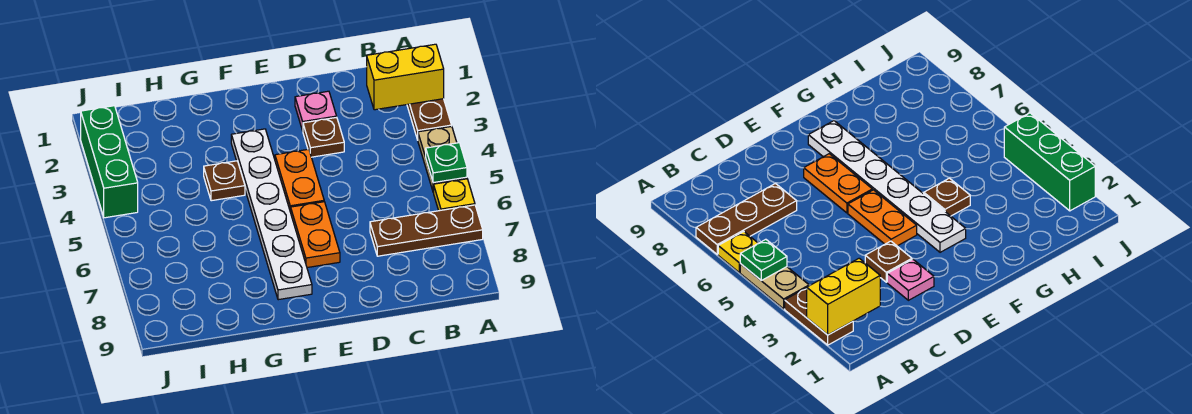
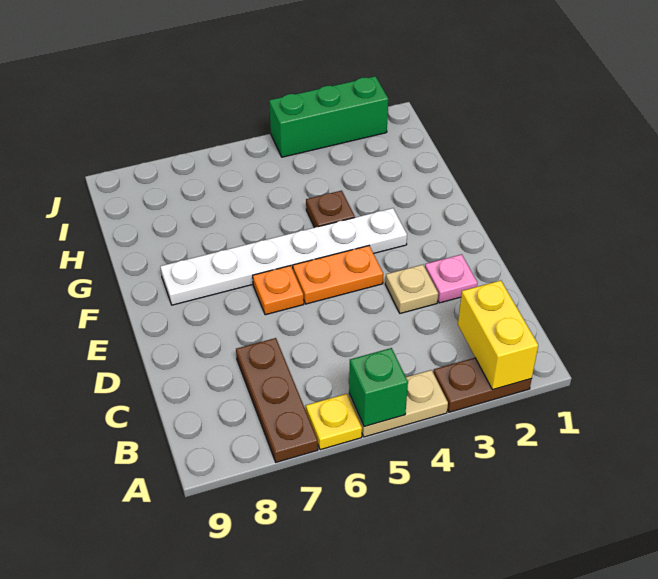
green 1x1 plate [426,143,467,183] -> green 1x1 brick [349,348,408,427]
brown 1x1 plate [303,117,344,157] -> tan 1x1 plate [385,265,438,313]
orange 1x2 plate [291,202,340,268] -> orange 1x1 plate [253,266,304,315]

